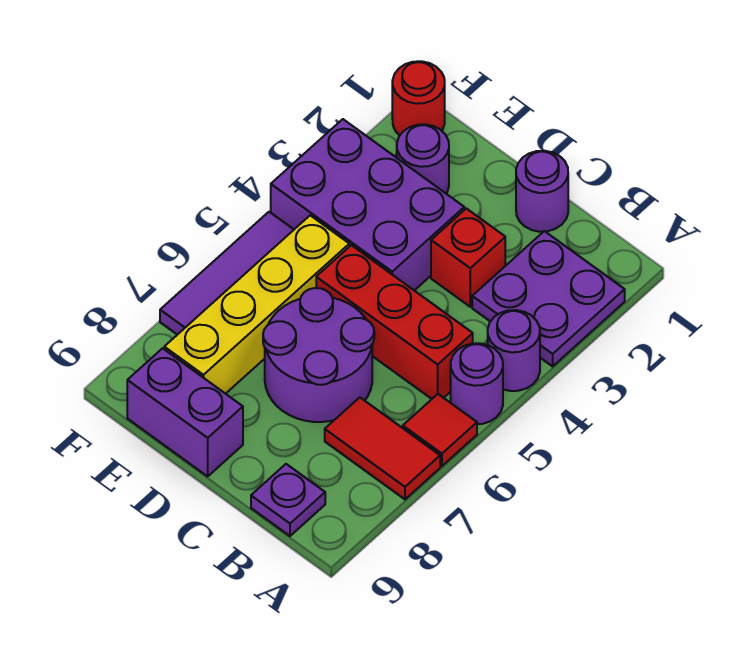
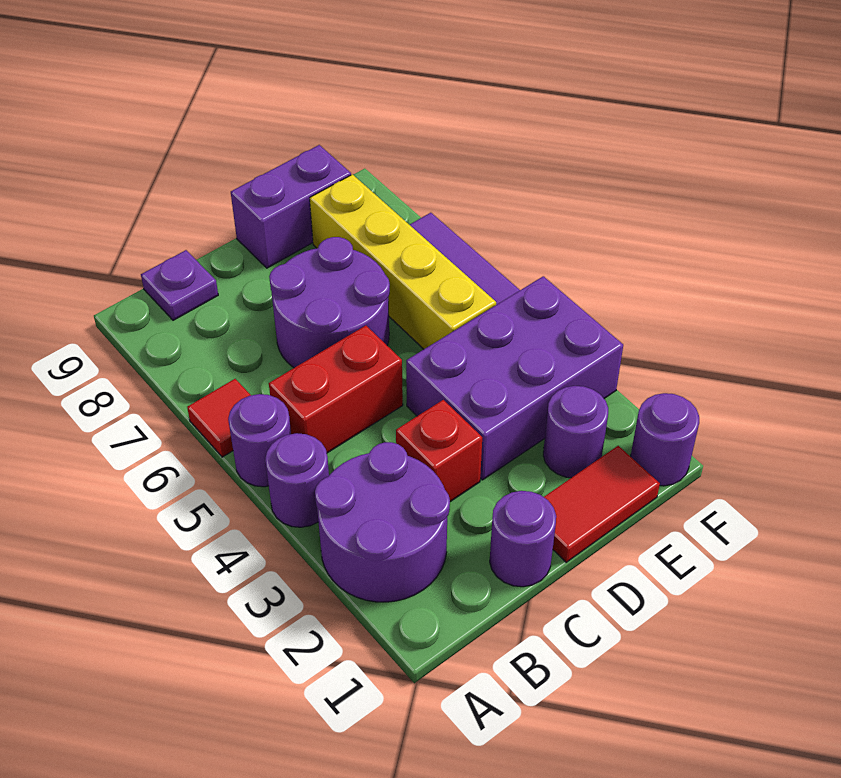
purple 2x2 plate [472,231,625,366] -> purple 2x2 round brick [315,442,450,602]
red 1x2 tile [325,398,440,499] -> red 1x2 tile moved to [544,446,660,562]
red 1x3 brick [316,245,473,399] -> red 1x2 brick [269,326,403,453]
red 1x1 round brick [392,61,445,135] -> purple 1x1 round brick [631,393,699,486]

